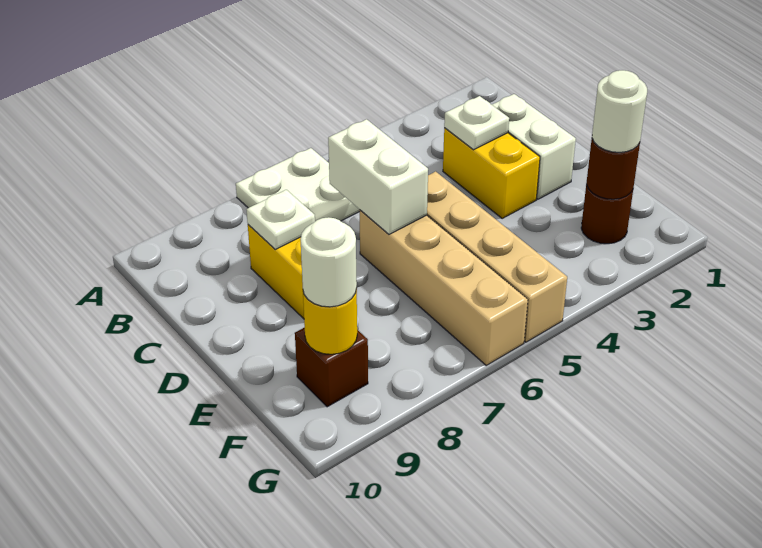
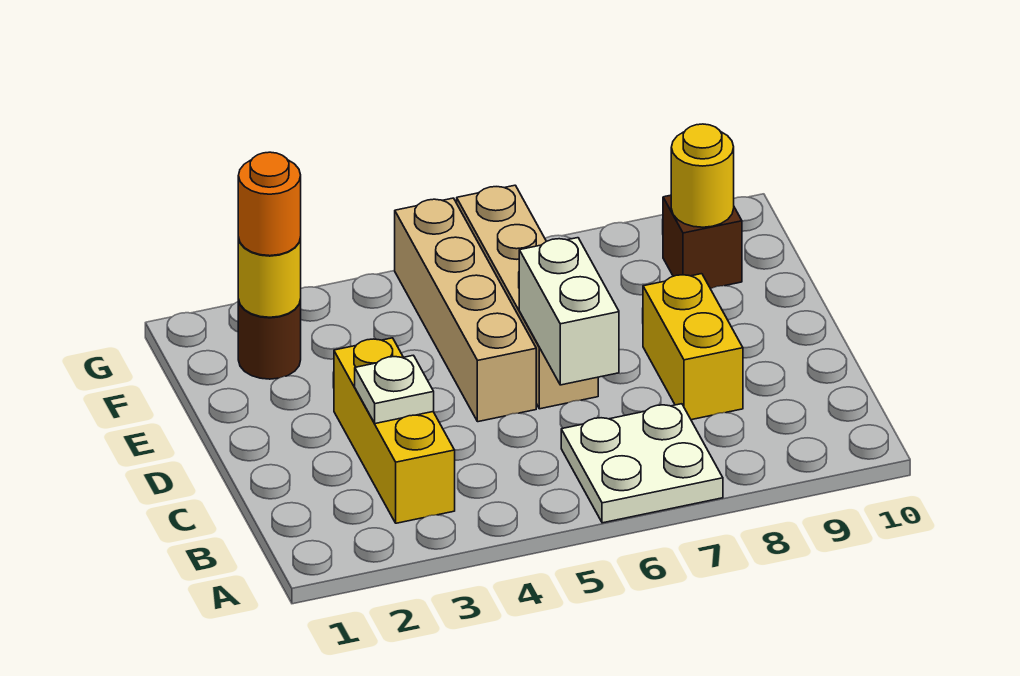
white 1x2 brick [492,94,576,199] -> none
yellow 1x2 brick [443,128,540,218] -> yellow 1x3 brick [334,338,455,523]
white 1x1 plate [246,190,315,249] -> none
brown 1x1 round brick [587,139,640,199] -> yellow 1x1 round brick [238,238,301,317]
white 1x1 round brick [592,70,647,152] -> orange 1x1 round brick [238,152,301,256]
white 1x1 round brick [300,217,357,307] -> none

